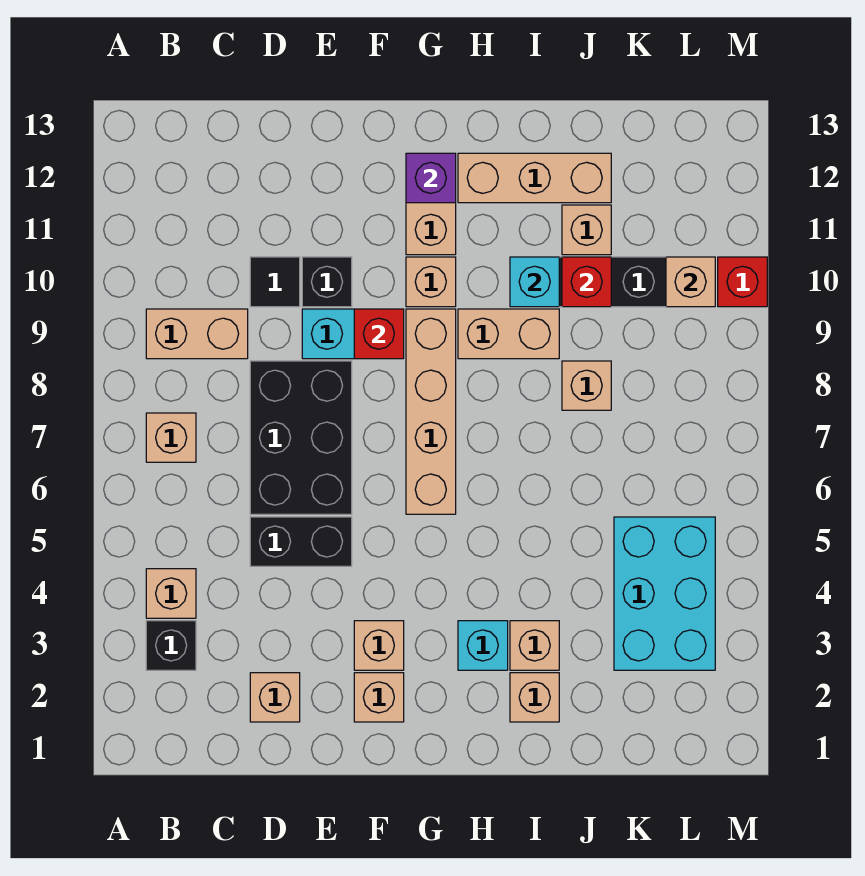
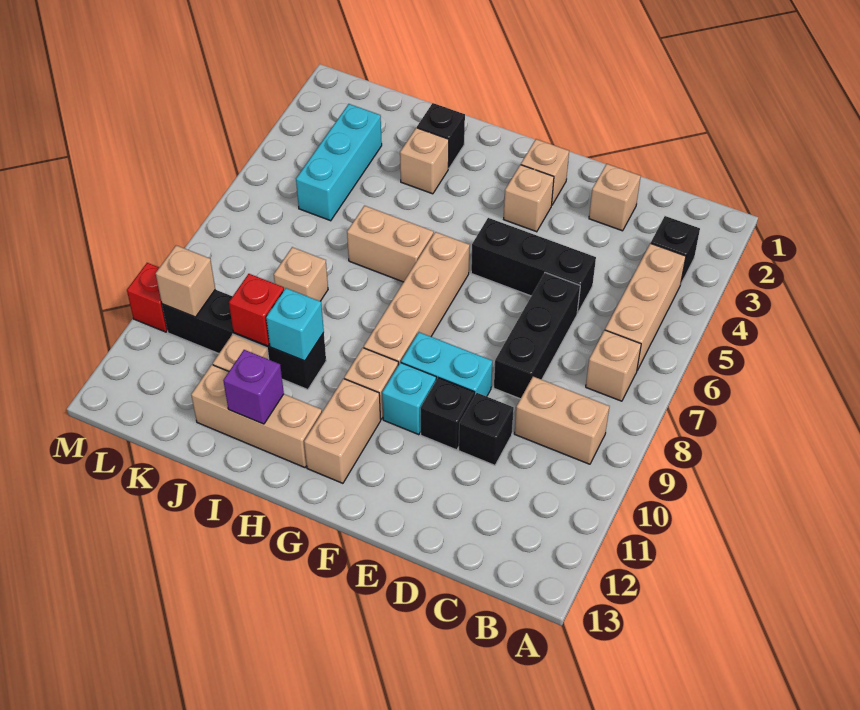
tan 1x1 brick [146,569,196,618] -> tan 1x3 brick [605,243,686,370]
black 1x2 brick [250,517,352,566] -> black 1x3 brick [471,218,596,313]
black 2x3 brick [250,361,352,514] -> black 1x3 brick [494,273,580,399]
black 1x1 tile [250,257,300,307] -> black 1x1 brick [459,393,514,465]
red 1x1 brick [354,309,404,359] -> none
purple 1x1 brick [406,153,456,203] -> purple 1x1 brick moved to [223,350,284,424]
cyan 1x1 brick [458,621,508,670] -> cyan 1x1 brick moved to [382,363,436,435]
tan 1x2 brick [458,309,559,359] -> tan 1x2 brick moved to [347,206,434,282]
tan 1x1 brick [510,673,559,722] -> black 1x1 brick [417,103,465,168]
cyan 2x3 brick [614,517,715,670] -> cyan 1x3 brick [296,104,382,221]

